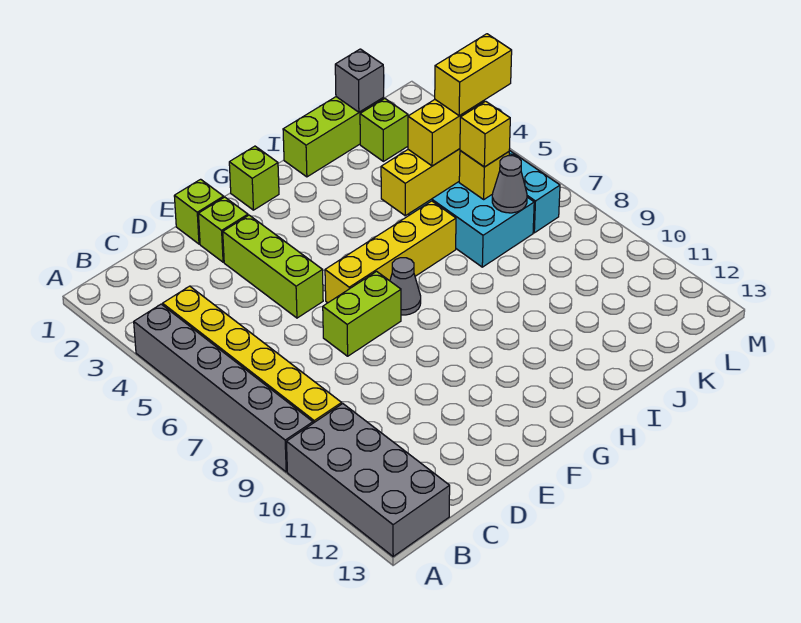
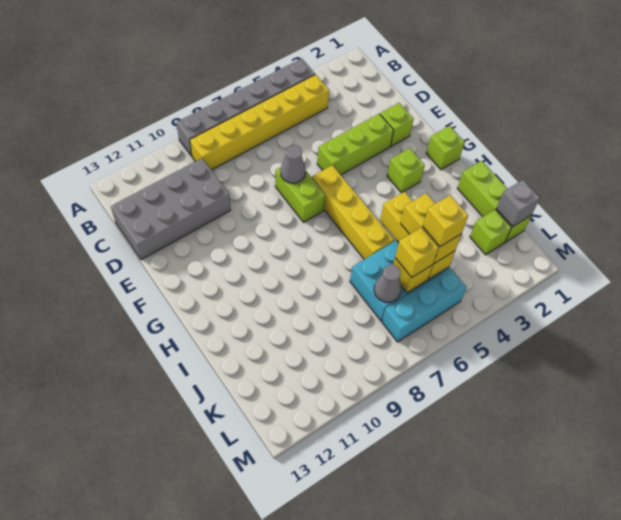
grey 2x4 brick [286,404,450,556] -> grey 2x4 brick moved to [111,158,231,260]
lime 1x1 brick [174,179,224,244] -> lime 1x1 brick moved to [387,148,425,193]
grey 1x1 cone [390,258,421,315] -> grey 1x1 cone moved to [281,145,306,183]
yellow 1x2 brick [435,34,512,116] -> yellow 1x1 brick [423,195,468,247]

